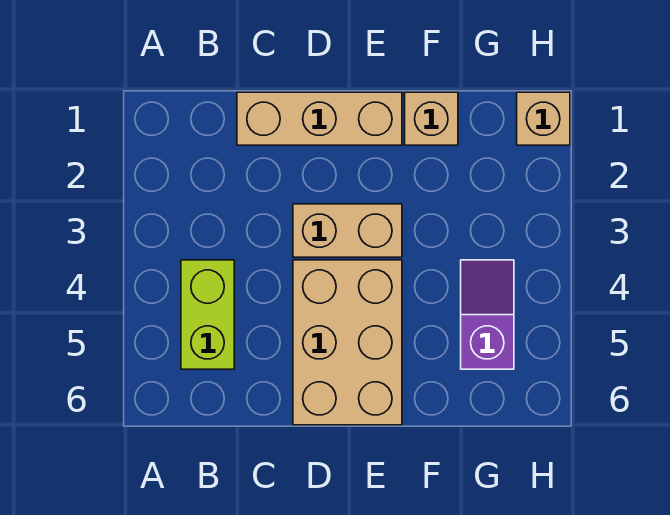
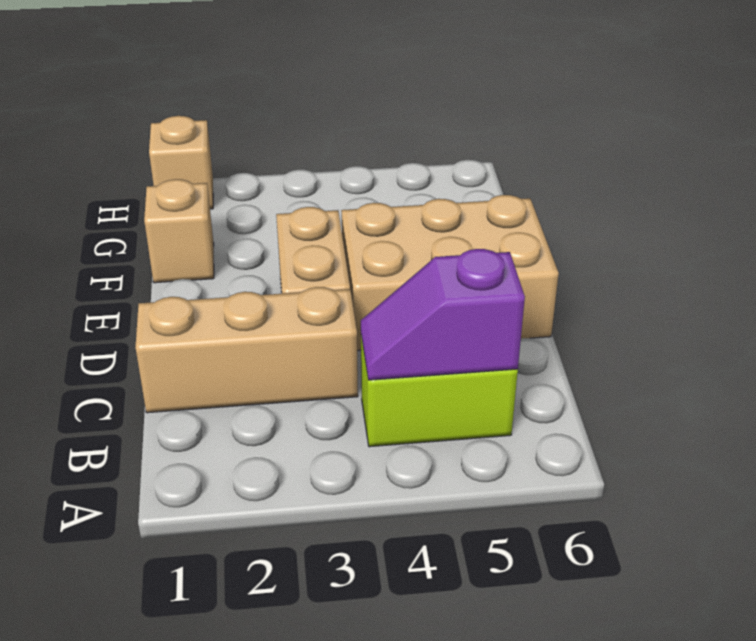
tan 1x3 brick [237,92,402,145] -> tan 1x3 brick turned to [136,287,358,413]
purple 1x2 slope [461,260,514,369] -> purple 1x2 slope moved to [361,249,525,380]

